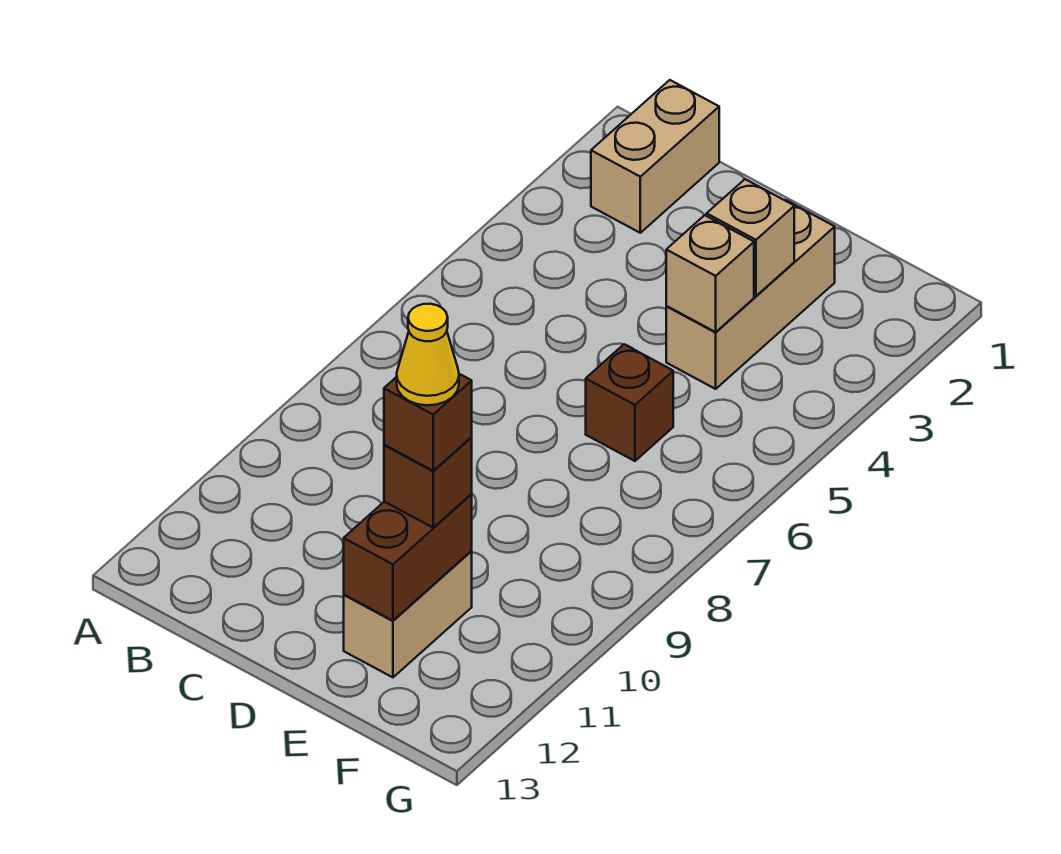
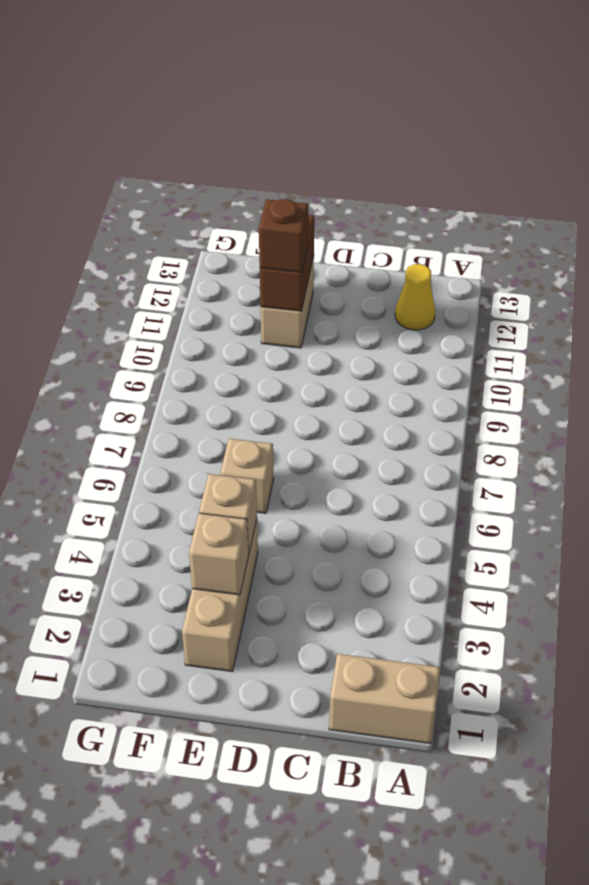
tan 1x2 brick [591,80,719,233] -> tan 1x2 brick turned to [329,654,440,743]
brown 1x1 brick [586,344,673,461] -> tan 1x1 brick [220,439,274,513]
brown 1x1 brick [384,374,472,471] -> none
yellow 1x1 cone [397,304,459,405] -> yellow 1x1 cone moved to [395,264,435,330]

